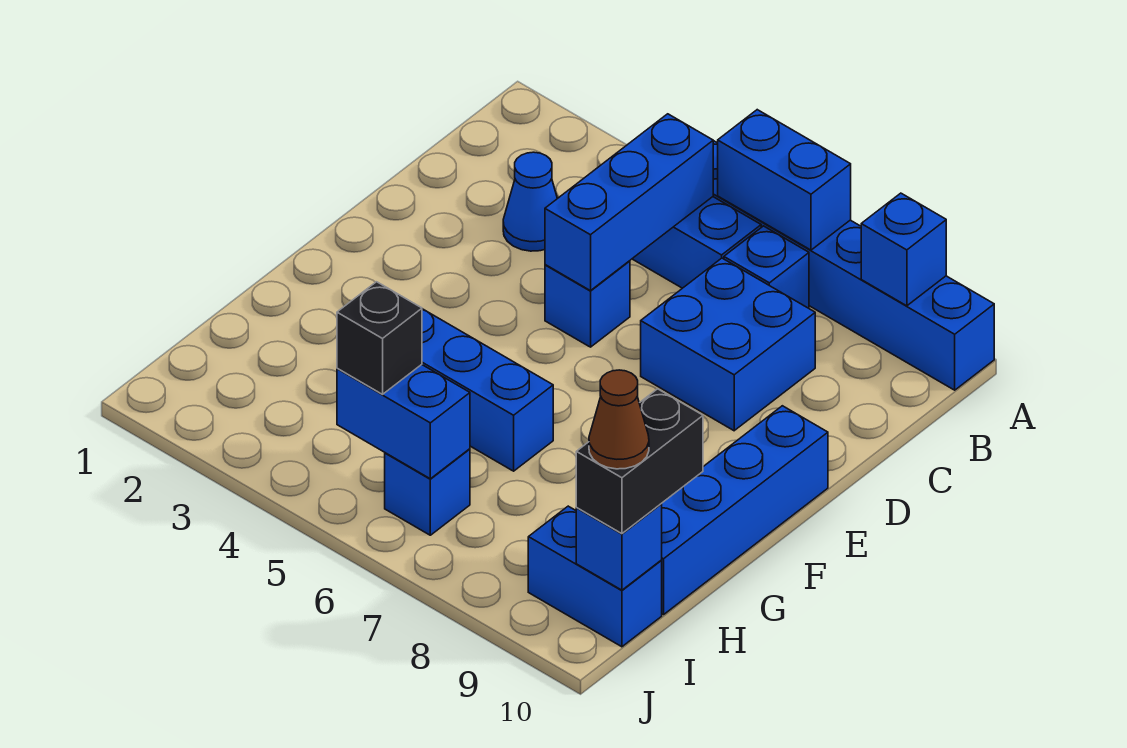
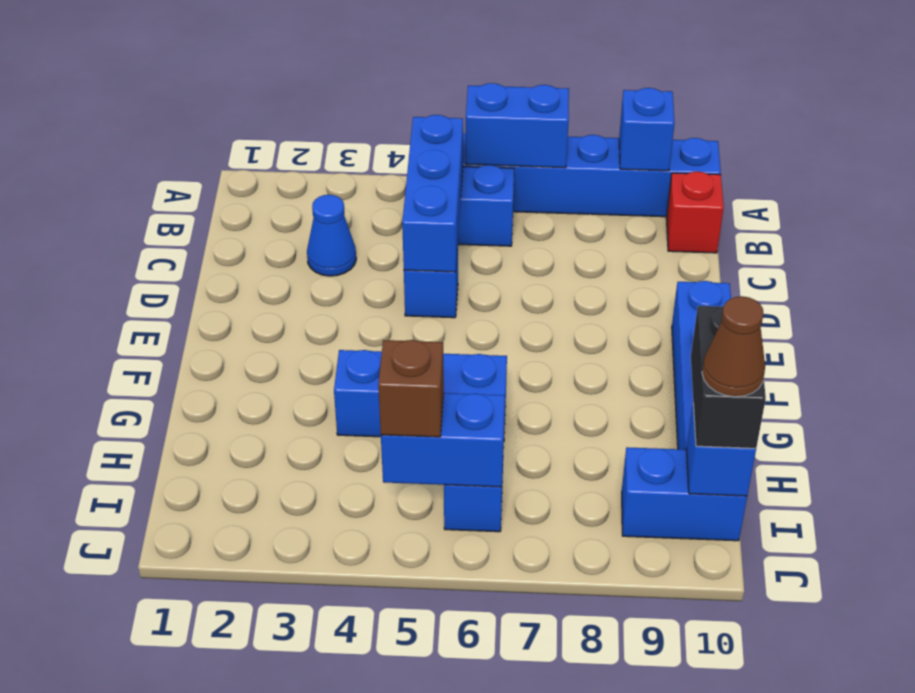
blue 1x1 brick [724,226,809,308] -> none
none -> red 1x1 brick [666,171,724,253]
blue 2x2 brick [641,258,815,431] -> none
black 1x1 brick [337,282,422,394] -> brown 1x1 brick [378,340,444,437]

